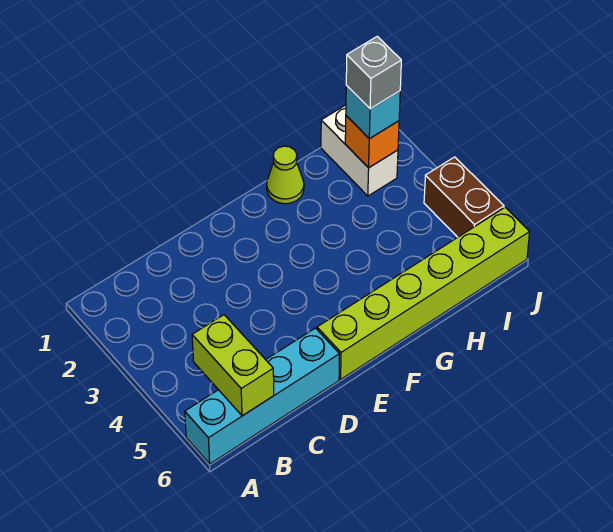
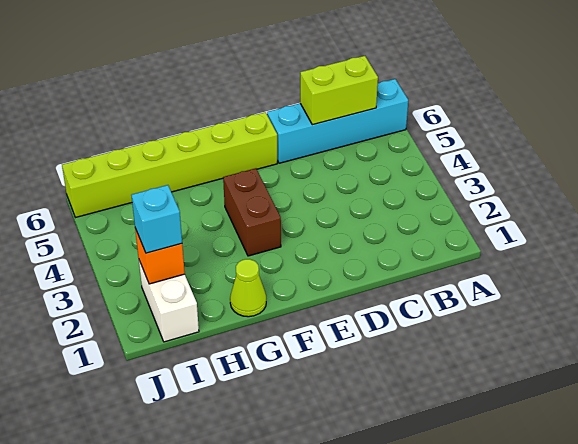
lime 1x2 brick [192,315,274,416] -> lime 1x2 brick turned to [300,56,378,125]
grey 1x1 brick [346,36,401,109] -> none
brown 1x2 brick [424,157,504,237] -> brown 1x2 brick moved to [223,168,281,256]

